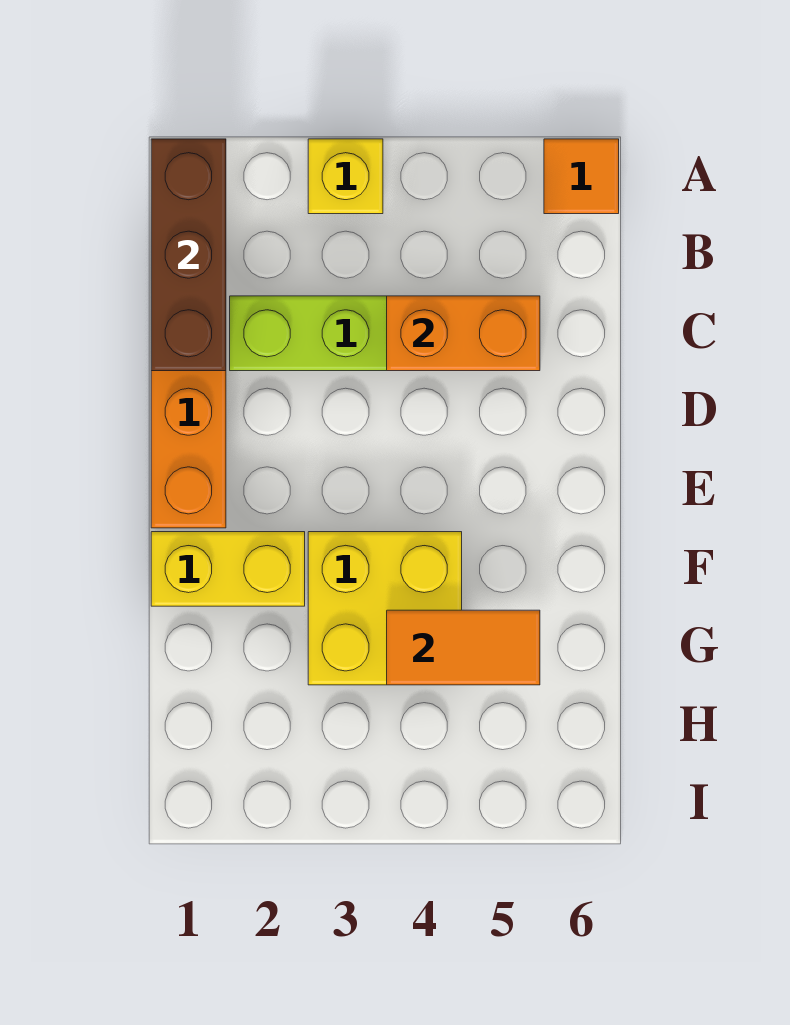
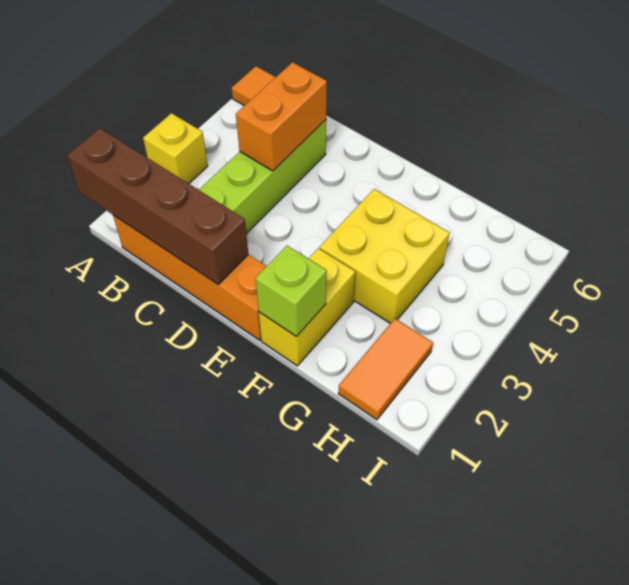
brown 1x3 brick [151,139,226,371] -> brown 1x4 brick [67,128,248,284]
none -> lime 1x1 brick [255,246,327,337]
orange 1x2 tile [387,610,540,685] -> orange 1x2 tile moved to [338,319,433,420]

